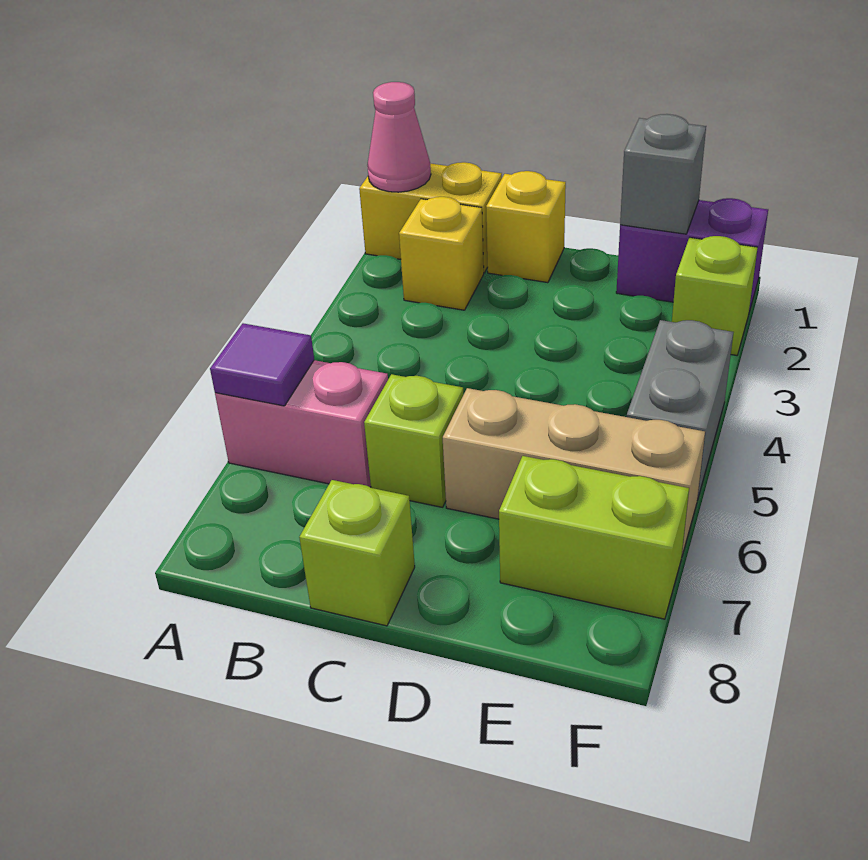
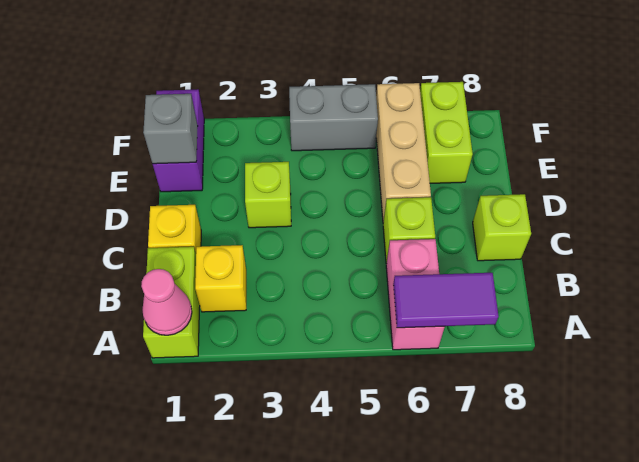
yellow 1x2 brick [359,162,502,273] -> lime 1x2 brick [143,247,200,358]
purple 1x1 tile [210,323,314,406] -> purple 1x2 tile [393,273,499,328]
lime 1x1 brick [672,236,758,355] -> lime 1x1 brick moved to [245,162,291,228]

